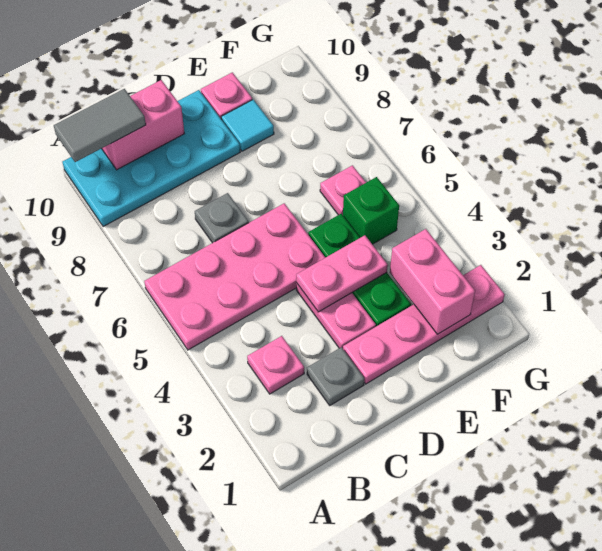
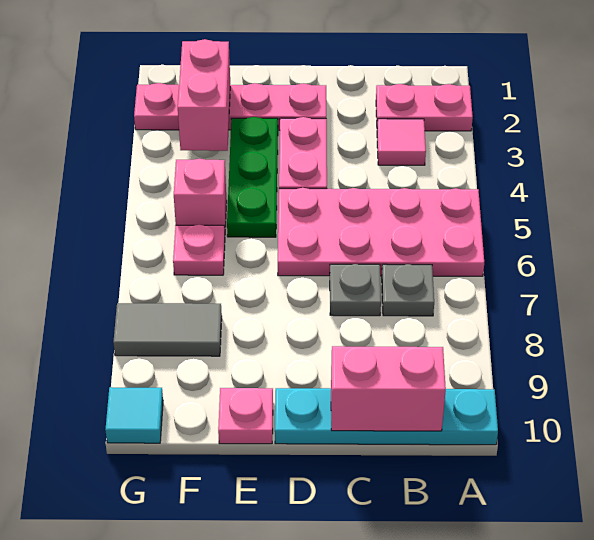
cyan 2x4 plate [62,90,240,227] -> cyan 1x4 plate [275,388,498,445]
grey 1x2 tile [54,89,146,162] -> grey 1x2 tile moved to [113,303,222,356]
pink 1x1 plate [247,336,304,394] -> pink 1x1 tile [377,119,426,165]
grey 1x1 plate [307,347,364,405] -> grey 1x1 plate moved to [382,264,434,316]
pink 1x2 plate [296,235,388,312] -> pink 1x2 plate moved to [376,84,473,131]
cyan 1x1 tile [221,100,274,151] -> cyan 1x1 tile moved to [105,387,163,443]
green 1x1 brick [343,177,399,244] -> pink 1x1 brick [174,159,227,228]

